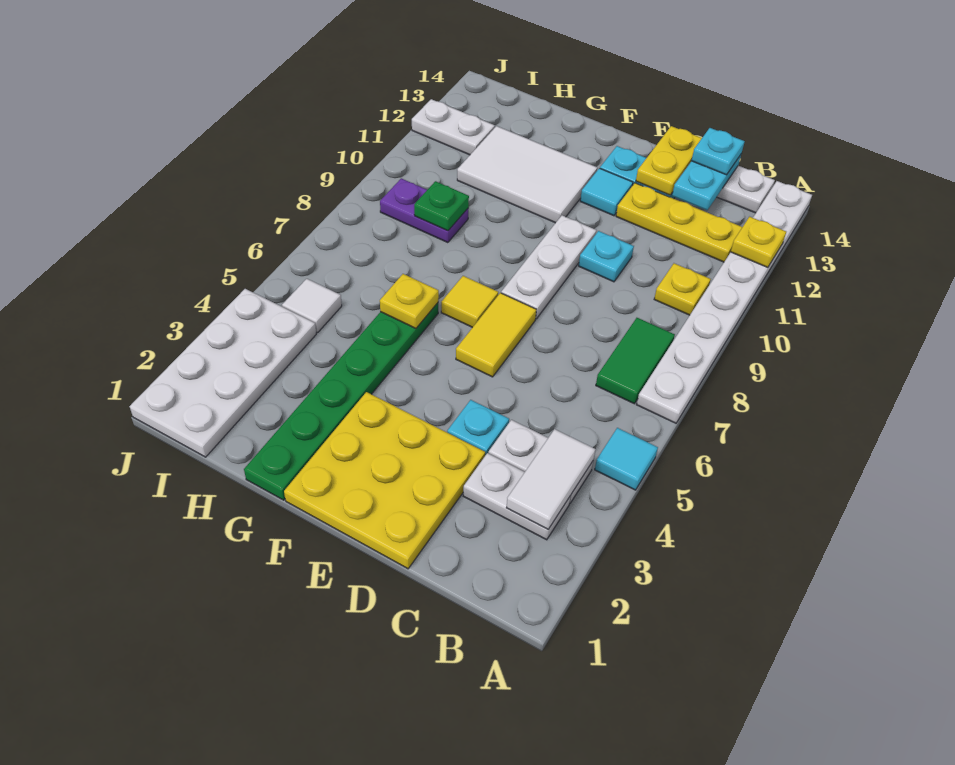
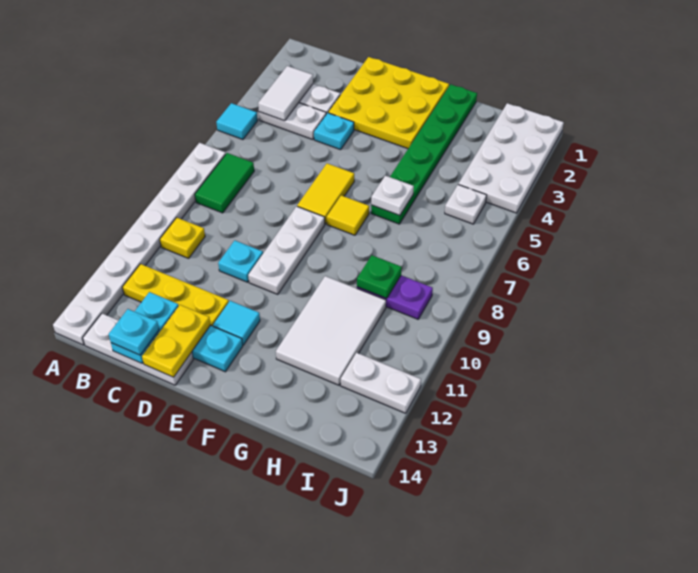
yellow 1x1 plate [731,217,786,267] -> none
white 2x3 tile [457,126,597,223] -> white 2x3 tile turned to [276,276,386,385]
yellow 1x1 plate [380,274,439,328] -> white 1x1 plate [371,176,414,216]
white 1x1 tile [282,279,342,333] -> white 1x1 plate [445,185,487,224]

